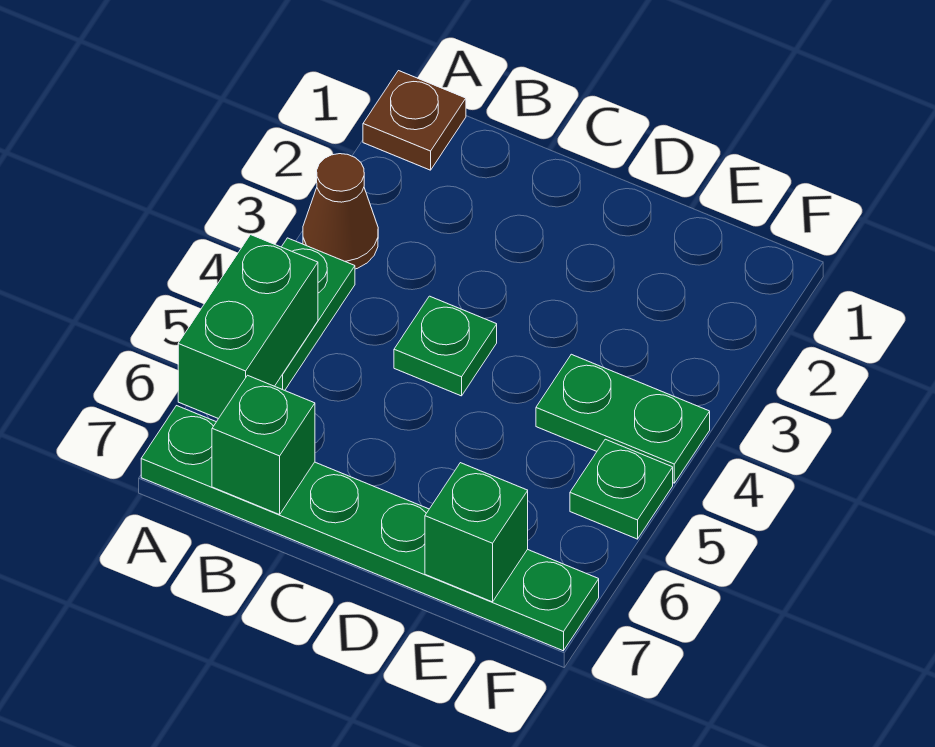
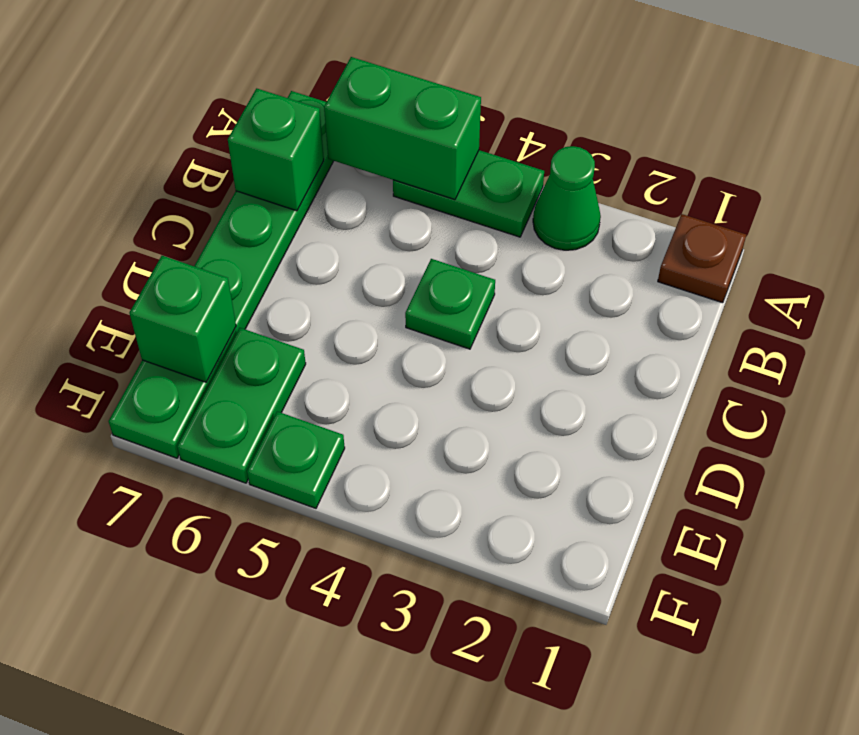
brown 1x1 cone [303,154,378,269] -> green 1x1 cone [533,146,601,250]
green 1x2 plate [536,354,710,483] -> green 1x2 plate moved to [177,328,306,483]

